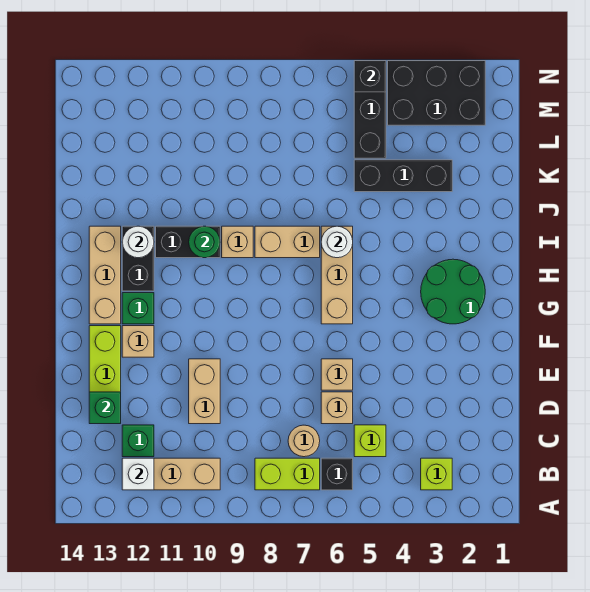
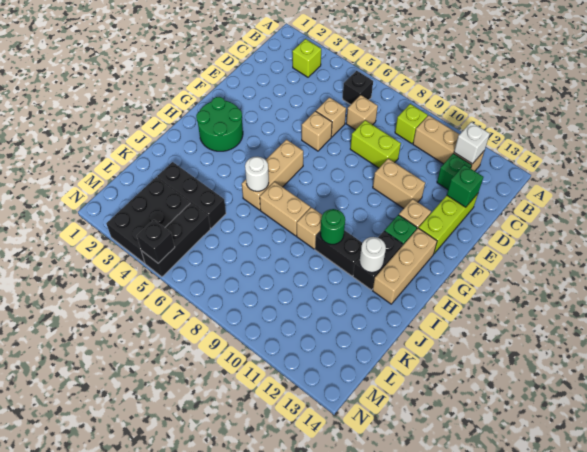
lime 1x2 brick [255,458,320,490] -> lime 1x2 brick moved to [350,120,401,168]
lime 1x1 brick [354,425,386,457] -> lime 1x1 brick moved to [395,104,428,144]
tan 1x1 round brick [288,425,320,457] -> tan 1x1 brick [346,95,378,130]
tan 1x2 brick [189,359,220,424] -> tan 1x2 brick turned to [373,159,425,208]
black 2x3 brick [388,61,485,125] -> black 2x3 brick turned to [106,177,190,263]

